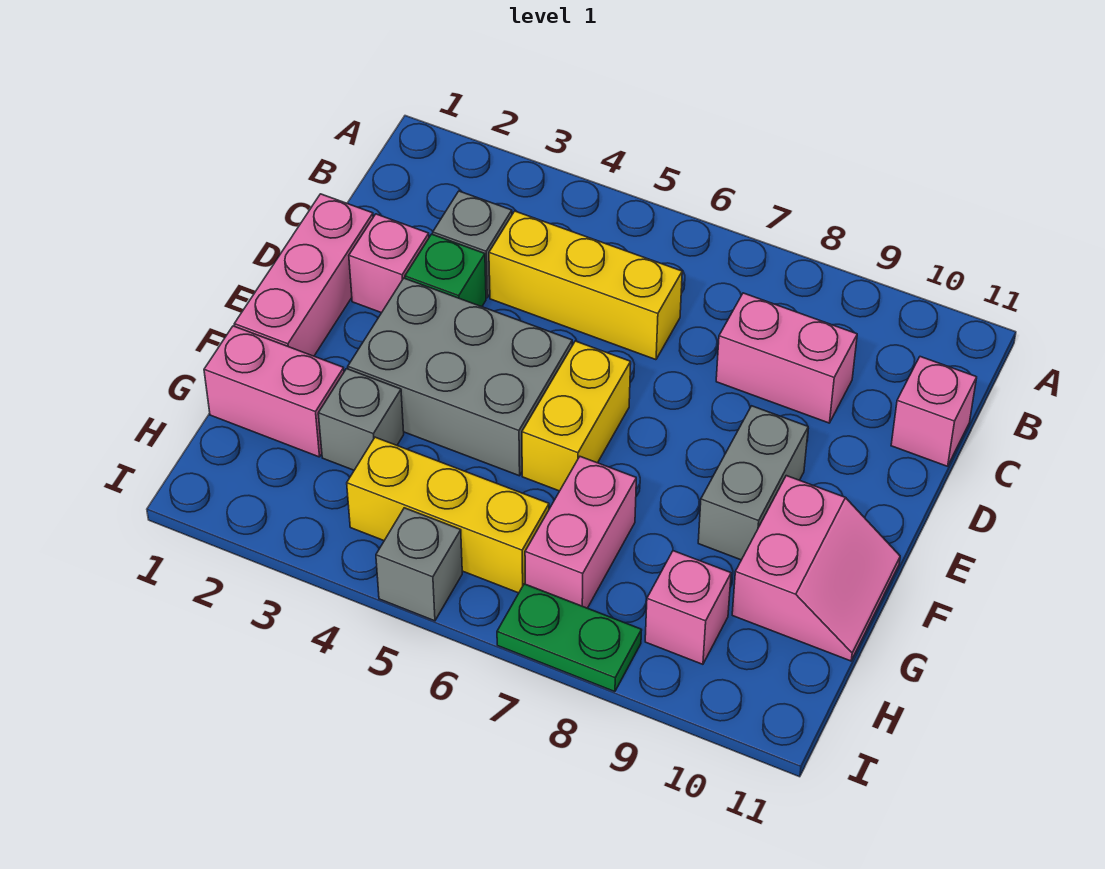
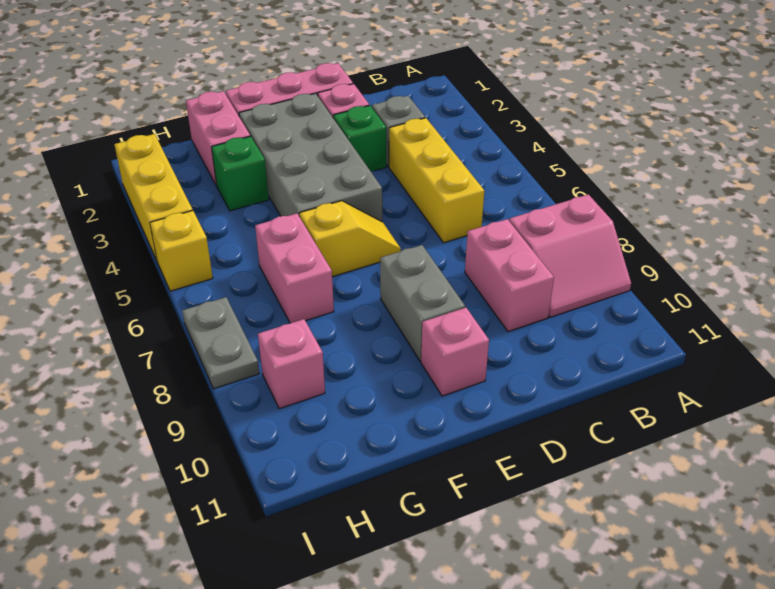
pink 1x1 brick [891,357,977,466] -> pink 1x1 brick moved to [421,308,489,396]
grey 2x3 brick [348,278,572,476] -> grey 2x4 brick [239,93,382,222]
yellow 1x2 brick [522,341,631,491] -> yellow 1x2 slope [300,201,401,277]
grey 1x2 brick [698,406,808,560] -> grey 1x2 brick turned to [380,245,465,361]
pink 2x2 slope [732,476,900,661] -> pink 2x2 slope moved to [509,195,631,317]
grey 1x1 brick [318,369,404,470] -> green 1x1 brick [212,136,269,211]
pink 1x2 brick [525,457,636,608] -> pink 1x2 brick turned to [255,214,334,323]
yellow 1x3 brick [347,437,549,593] -> yellow 1x3 brick moved to [114,134,193,260]
grey 1x1 brick [376,508,462,621] -> yellow 1x1 brick [150,211,213,291]
green 1x2 plate [497,584,642,692] -> grey 1x2 plate [182,297,259,389]

